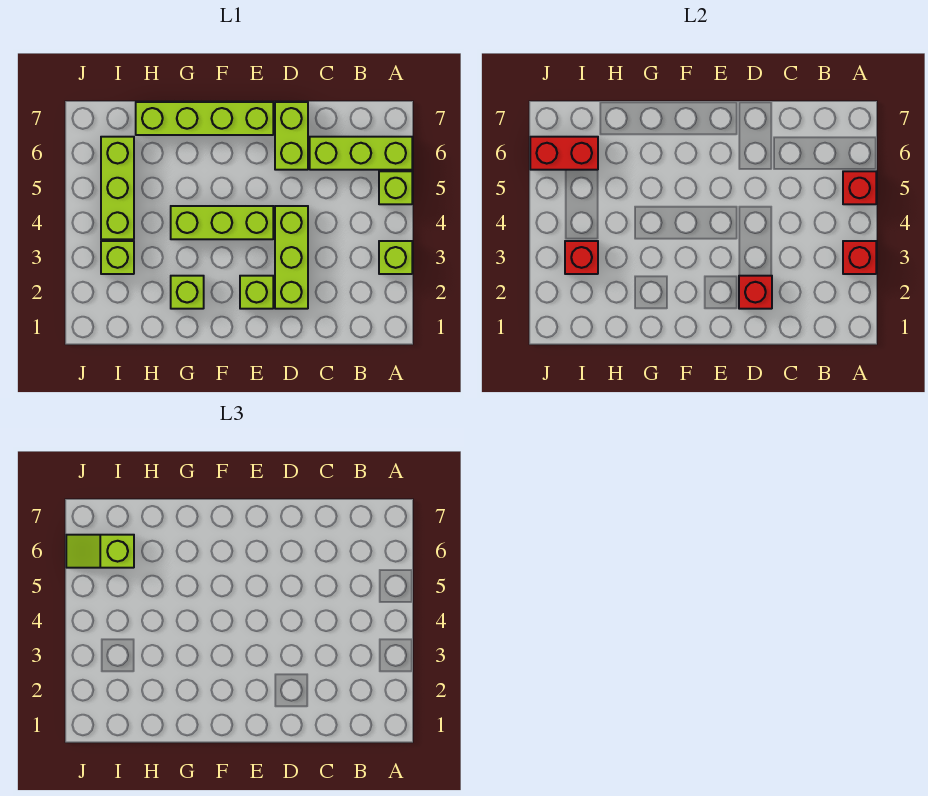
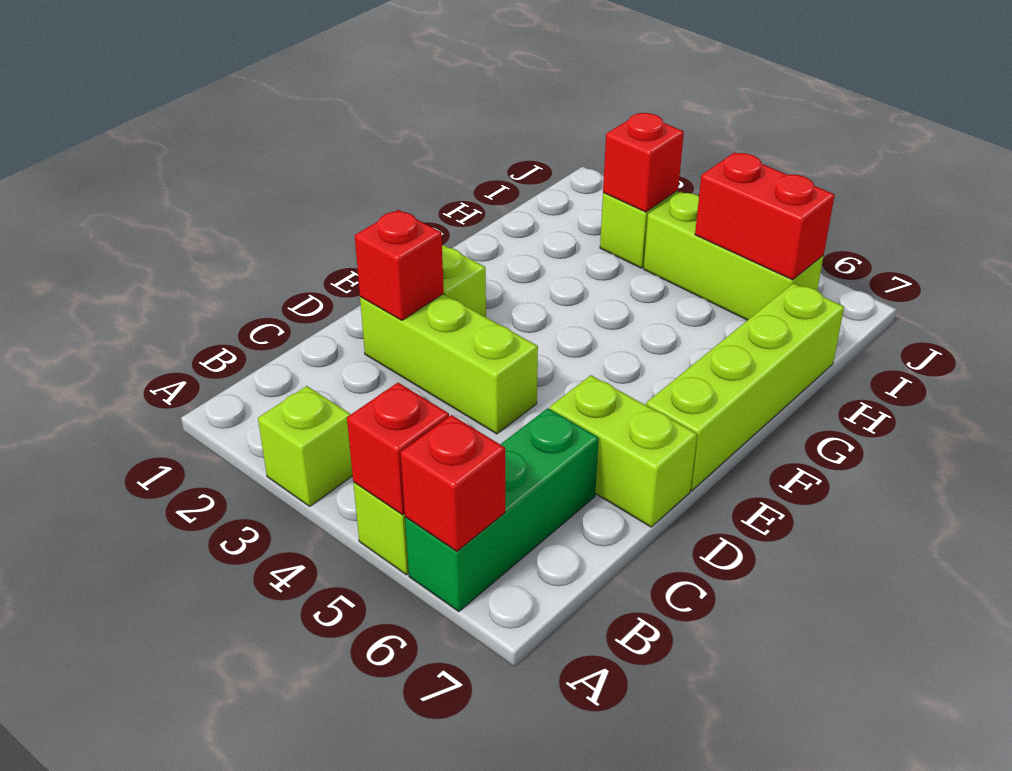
red 1x1 brick [843,241,876,274] -> red 1x1 brick moved to [401,415,505,551]
lime 1x3 brick [310,137,412,170] -> green 1x3 brick [405,408,599,612]
lime 1x3 brick [171,206,273,239] -> none
lime 1x1 brick [171,276,204,309] -> none
red 1x2 brick [530,137,598,170] -> red 1x2 brick turned to [695,153,835,280]
lime 1x2 slope [66,535,134,568] -> none

